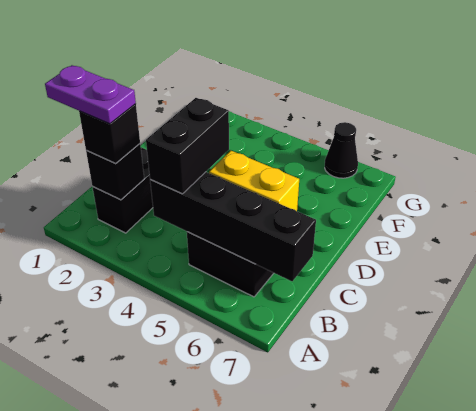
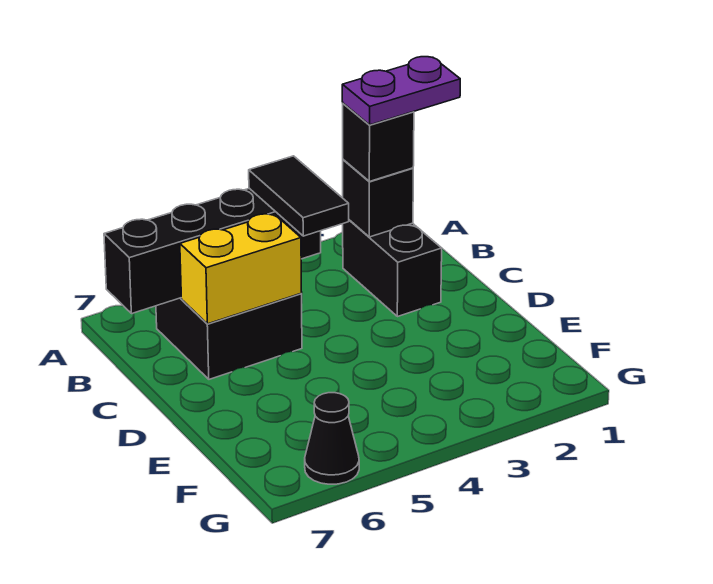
black 1x2 brick [146,98,229,194] -> black 1x2 tile [249,156,349,236]

